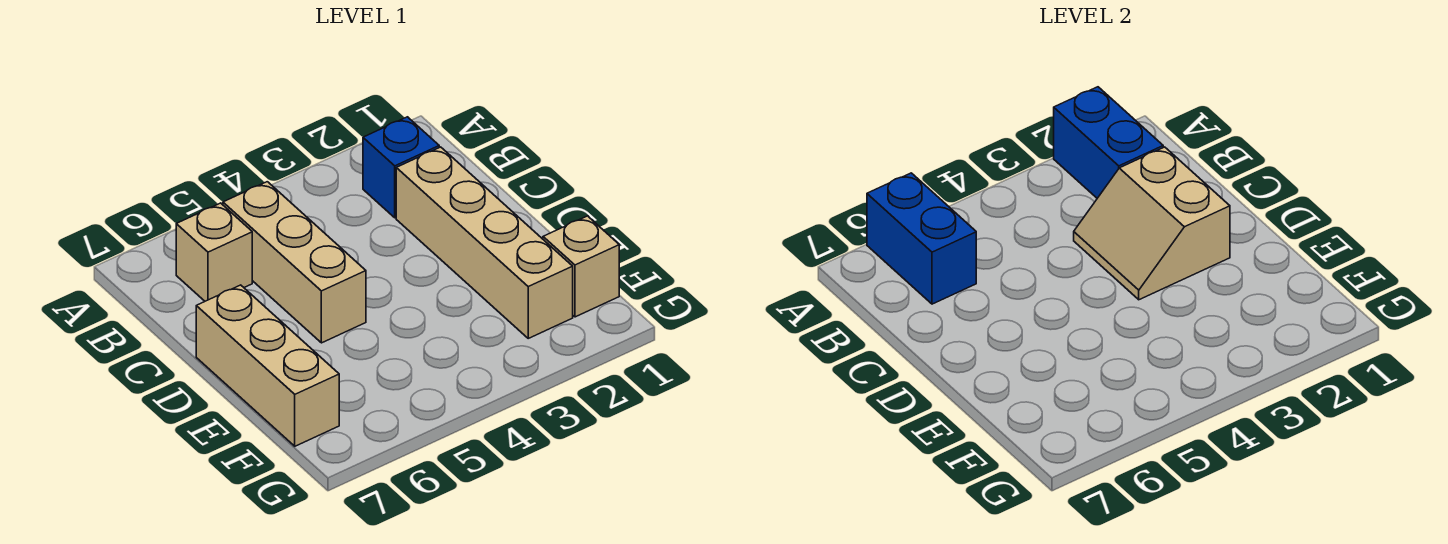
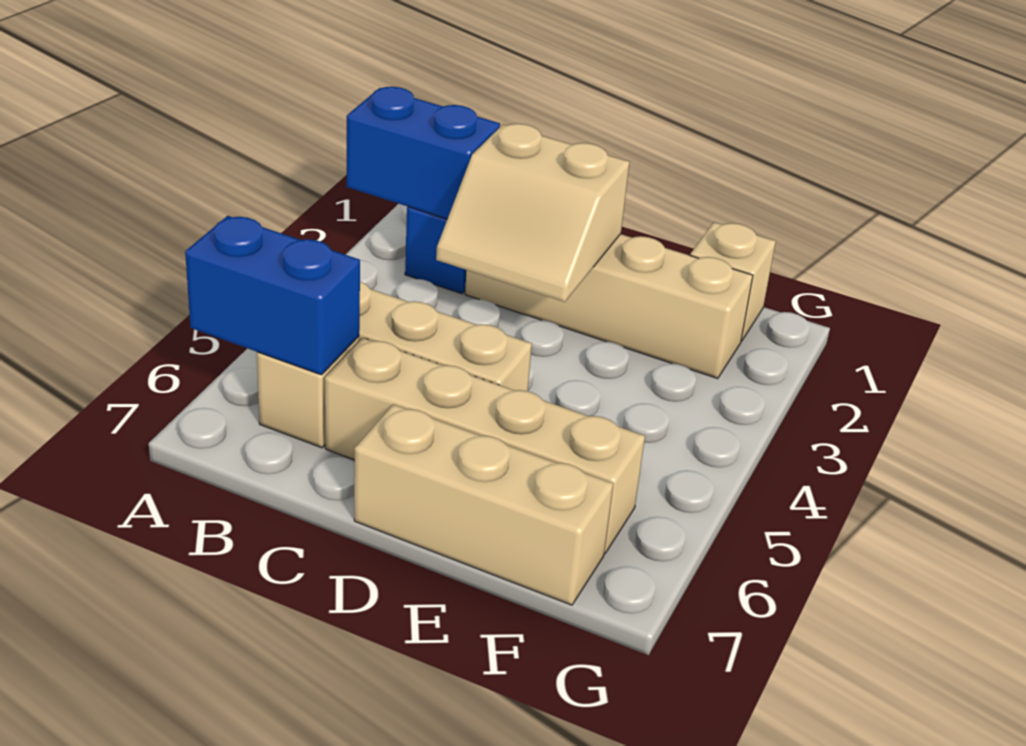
none -> tan 1x4 brick [325,338,645,553]

